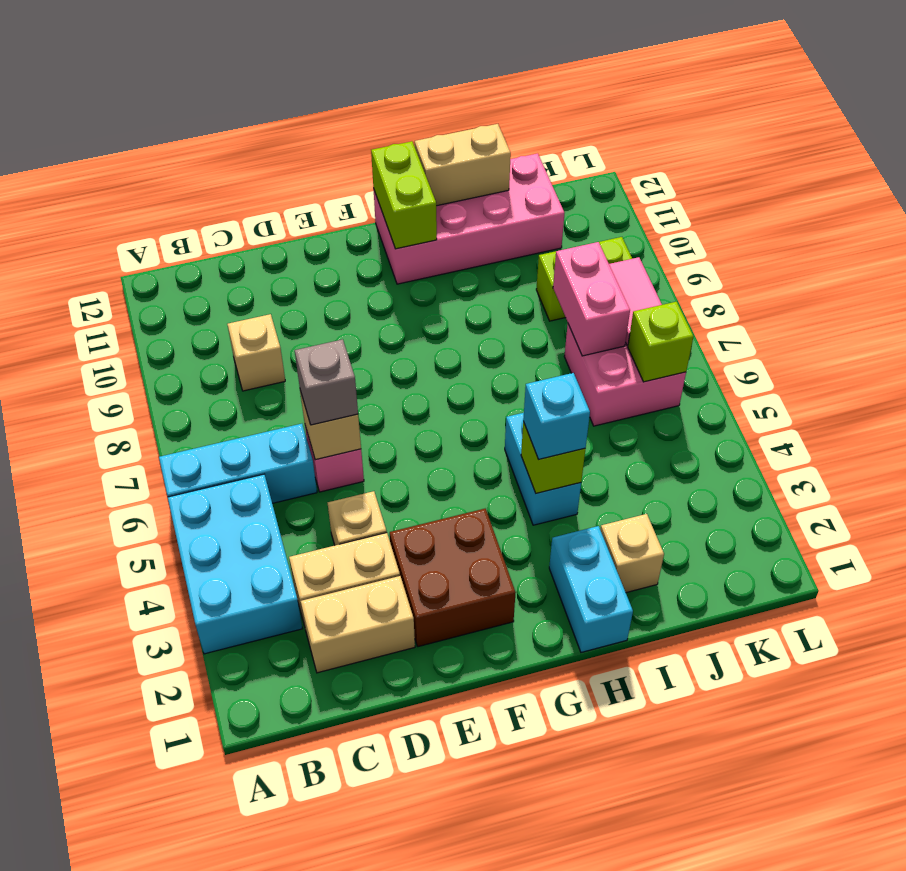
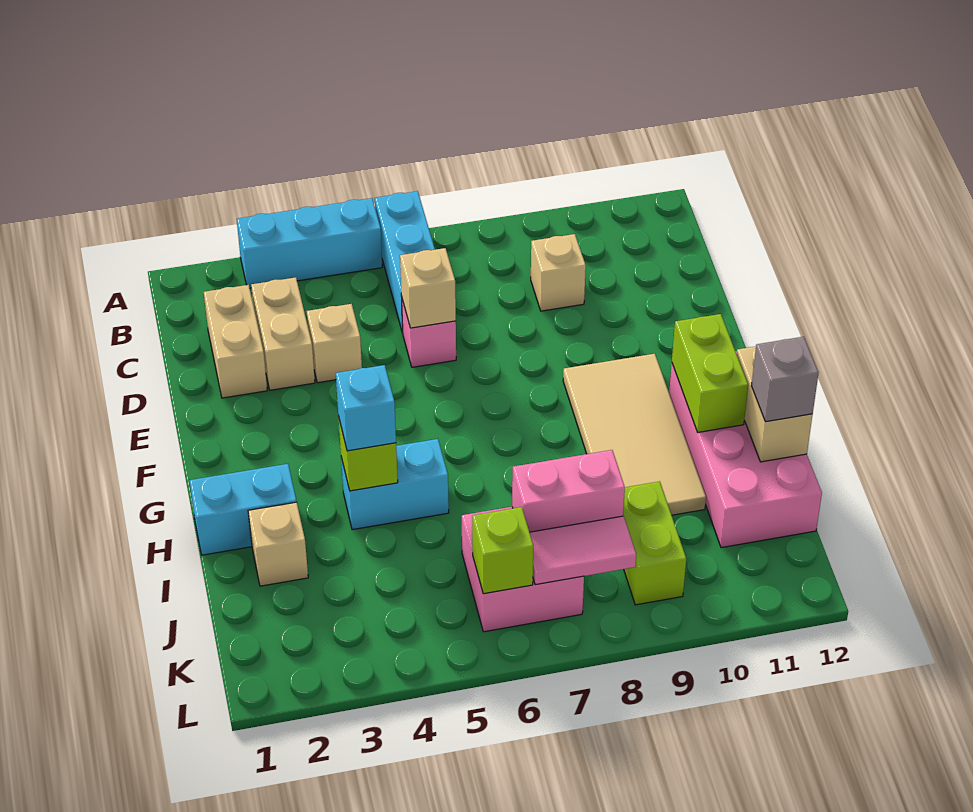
cyan 2x3 brick [168,474,303,654] -> cyan 1x3 brick [237,198,382,288]
grey 1x1 brick [295,339,358,425] -> grey 1x1 brick moved to [751,337,819,422]
brown 2x2 brick [390,509,516,647] -> none
none -> tan 2x4 tile [563,354,706,515]
lime 1x2 brick [371,141,437,249] -> lime 1x2 brick turned to [672,314,748,432]

